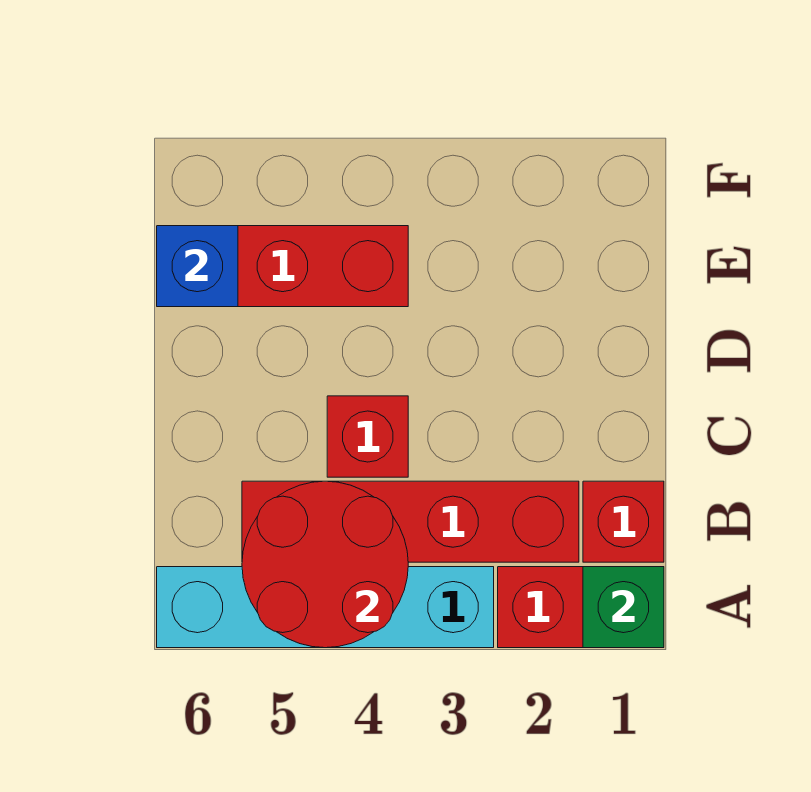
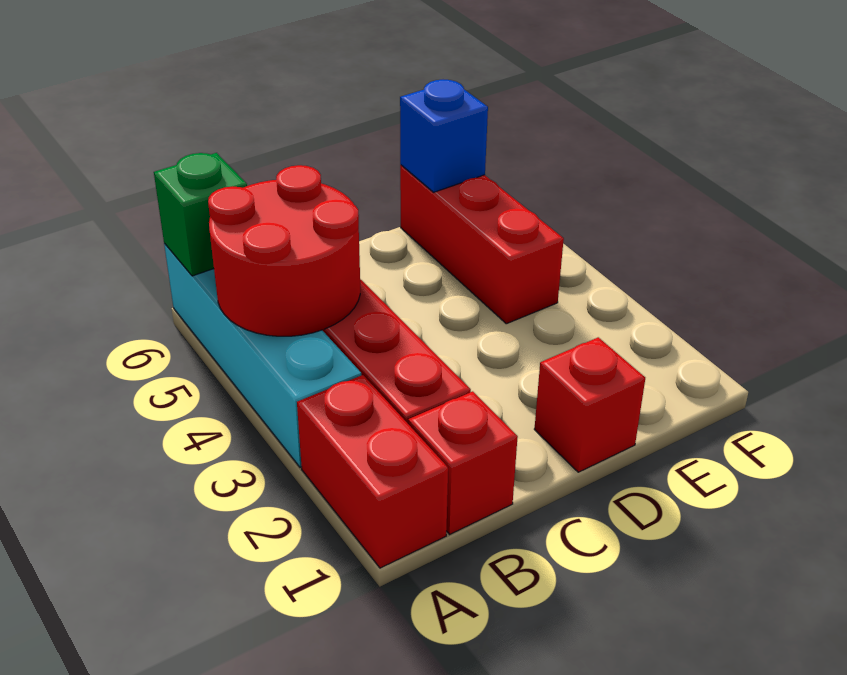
green 1x1 brick [583,567,664,648] -> green 1x1 brick moved to [154,153,247,276]
red 1x1 brick [327,396,408,477] -> red 1x1 brick moved to [534,337,645,472]

